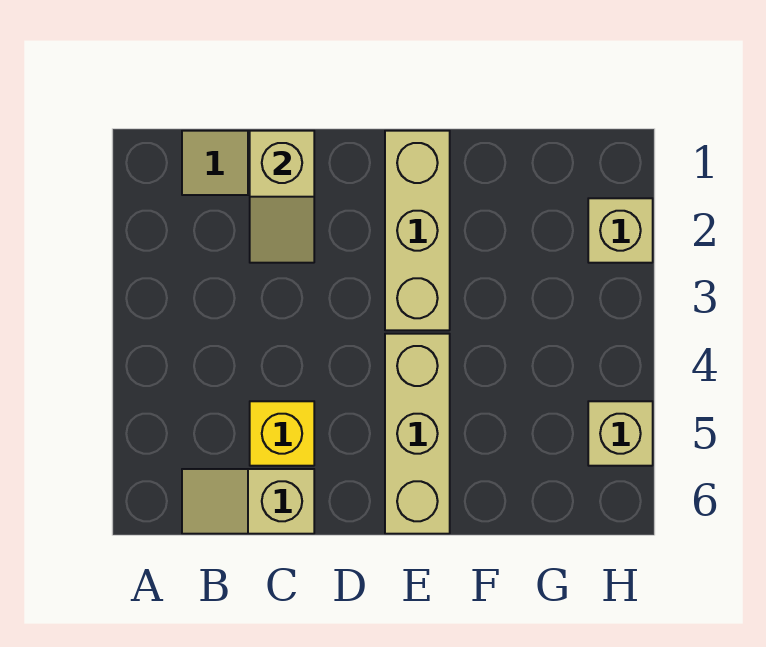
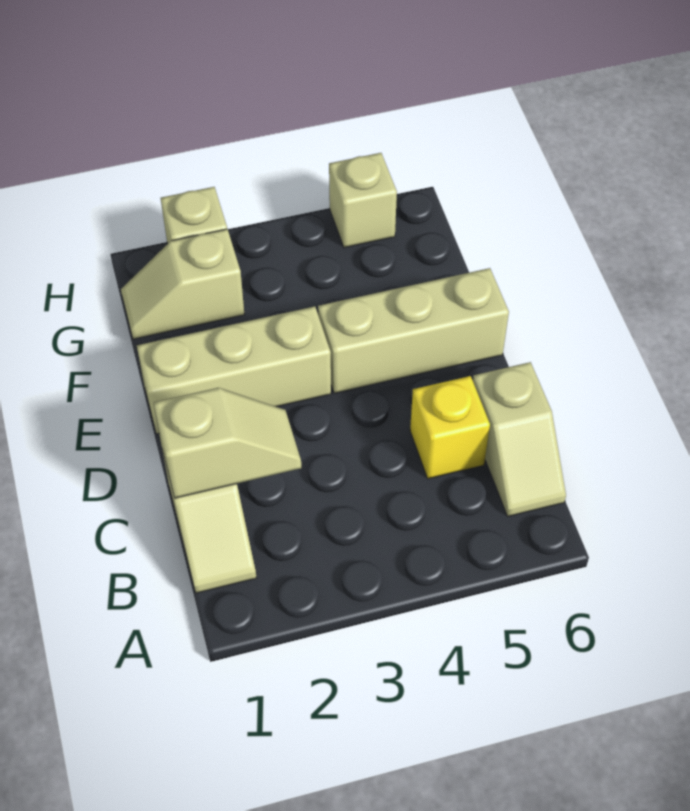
none -> tan 1x2 slope [121,229,244,339]

